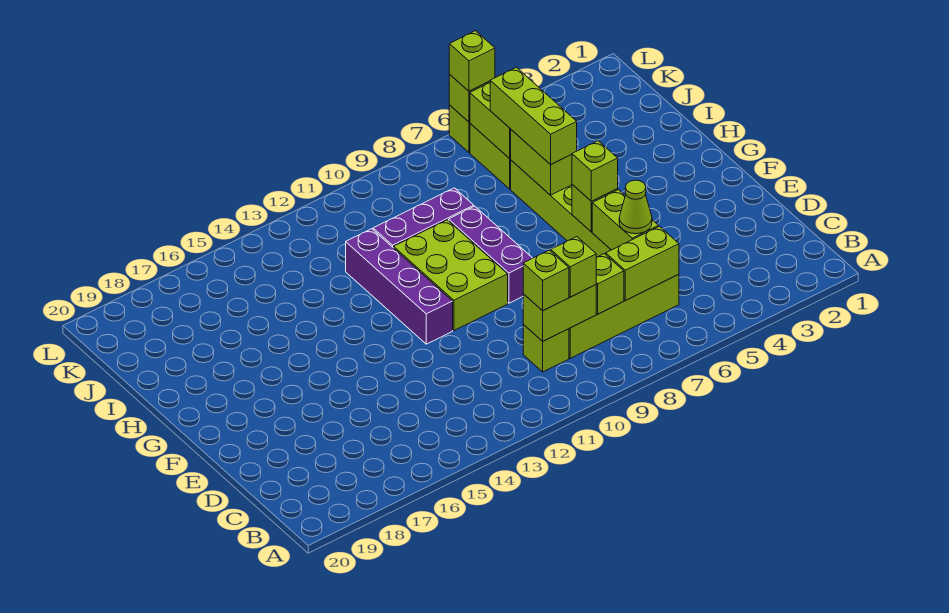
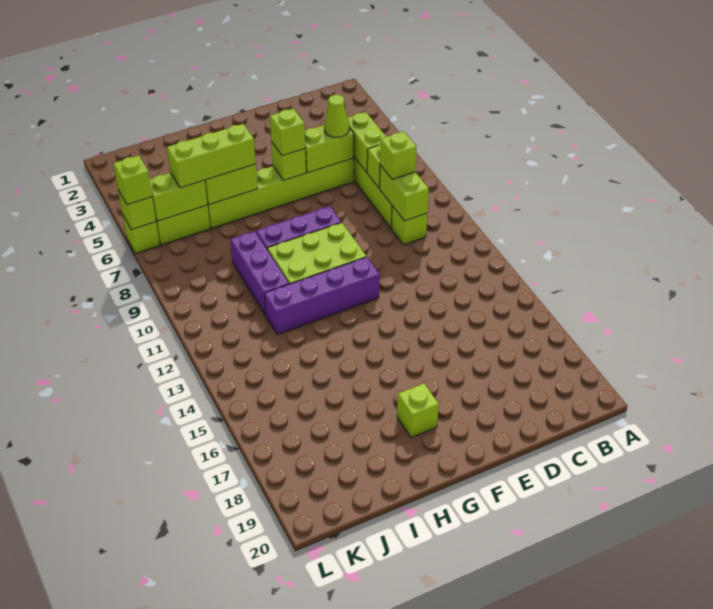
lime 1x1 brick [523,250,569,311] -> lime 1x1 brick moved to [397,383,439,438]

